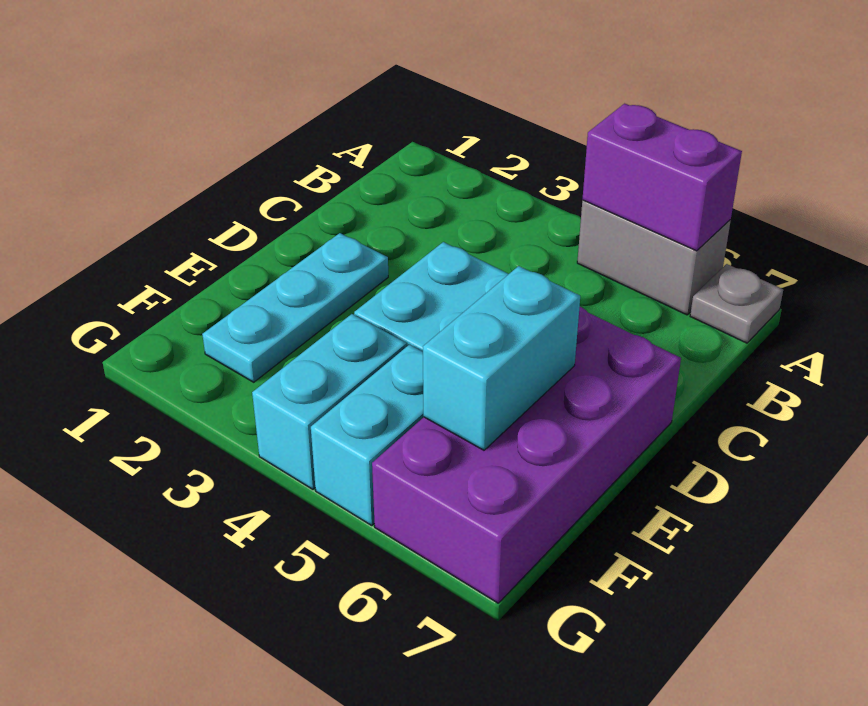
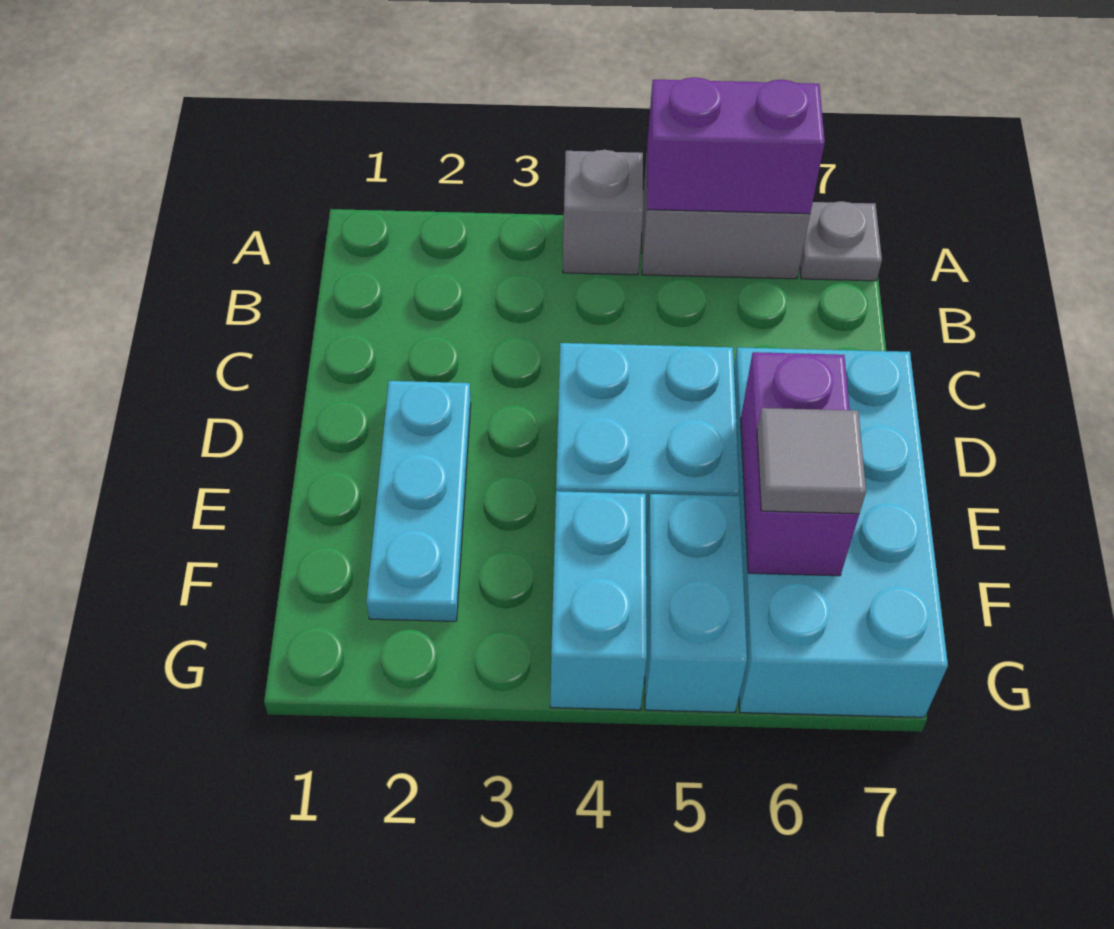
none -> grey 1x1 brick [563,150,643,275]
purple 2x4 brick [372,307,681,603] -> cyan 2x4 brick [734,347,948,717]
cyan 1x2 brick [423,266,580,450] -> purple 1x2 brick [741,352,859,576]
none -> grey 1x1 tile [757,408,866,514]

